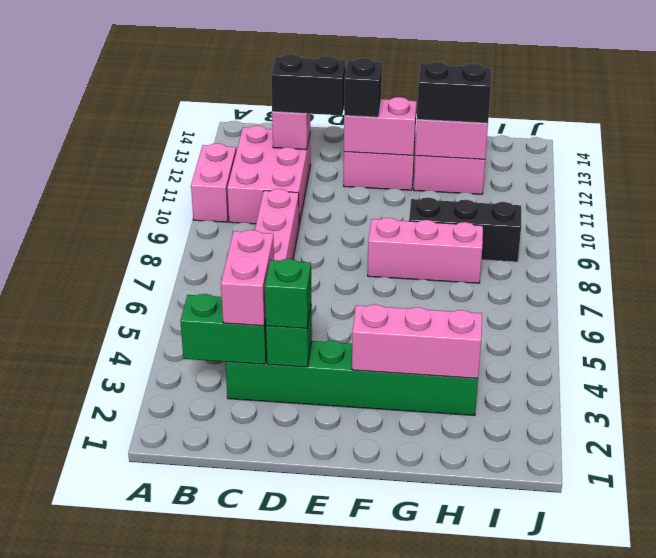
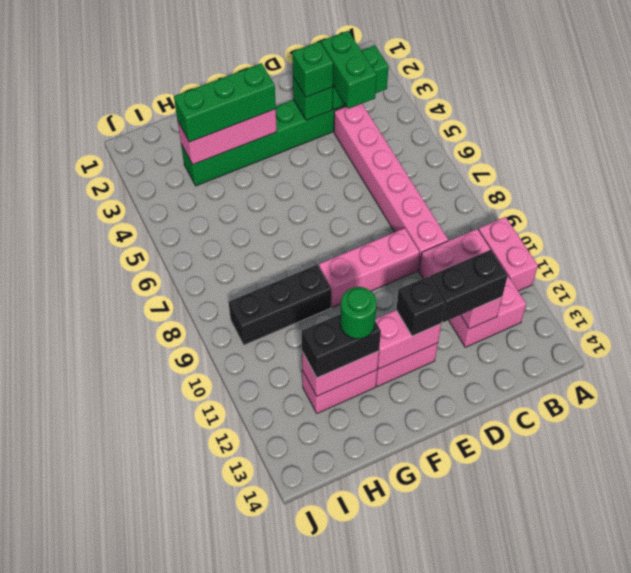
pink 1x2 brick [221,230,274,326] -> green 1x2 brick [321,31,377,109]
none -> green 1x3 brick [174,63,276,142]
pink 1x3 brick [368,218,483,283] -> pink 1x3 brick moved to [319,228,419,307]
none -> green 1x1 round brick [340,287,376,339]

